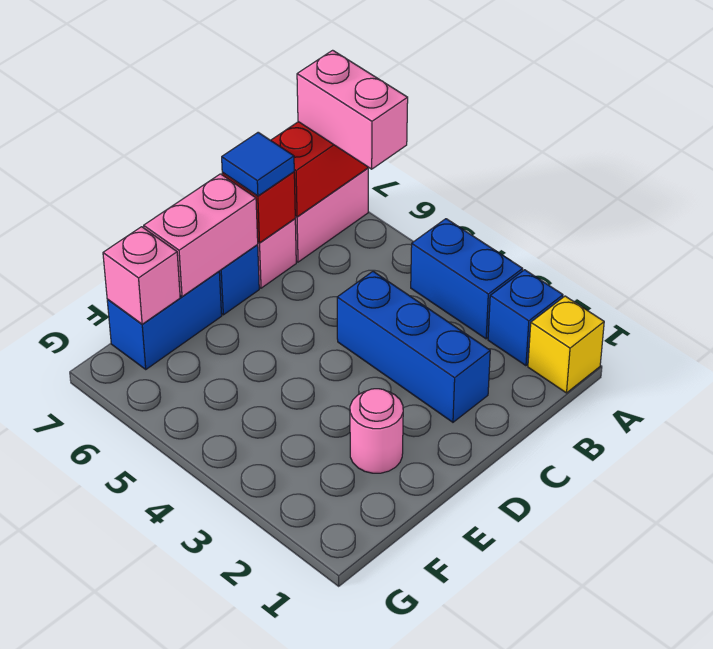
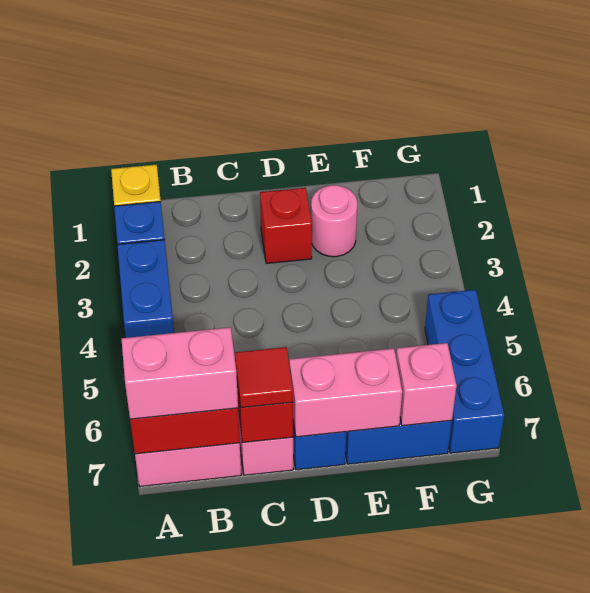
pink 1x2 brick [297,50,408,169] -> pink 1x2 brick turned to [121,327,238,419]
blue 1x3 brick [337,272,490,422] -> blue 1x3 brick moved to [425,290,504,453]
blue 1x1 tile [222,132,294,196] -> red 1x1 tile [235,347,293,408]
none -> red 1x1 brick [260,188,312,264]

